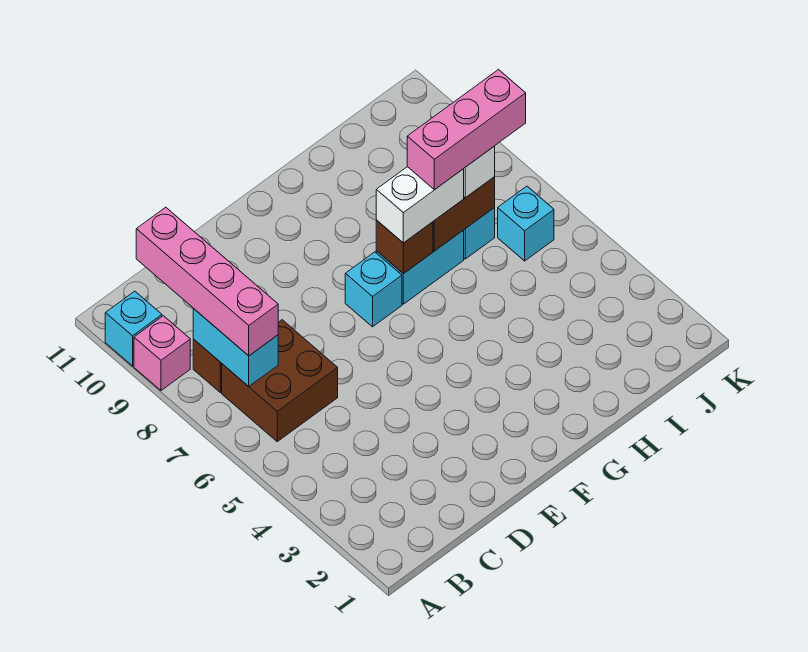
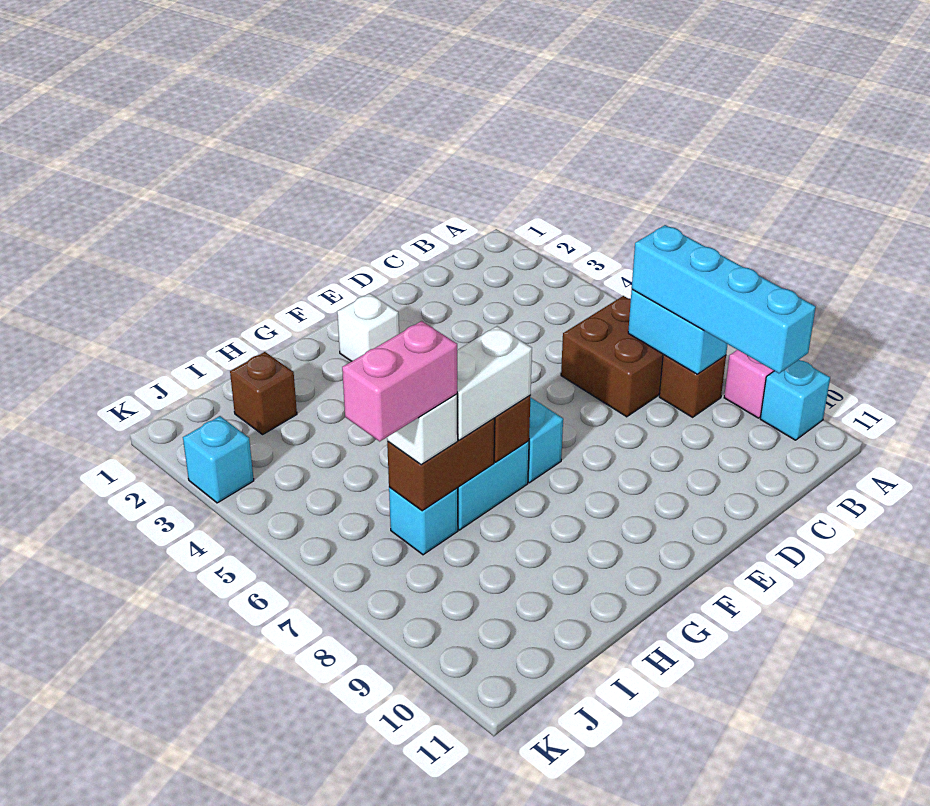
pink 1x4 brick [136,207,278,356] -> cyan 1x4 brick [632,225,816,373]
none -> white 1x1 brick [337,293,399,361]
pink 1x3 brick [407,70,526,190] -> pink 1x2 brick [342,321,457,441]
none -> brown 1x1 brick [230,352,297,434]
cyan 1x1 brick [498,186,554,261] -> cyan 1x1 brick moved to [183,416,254,503]

